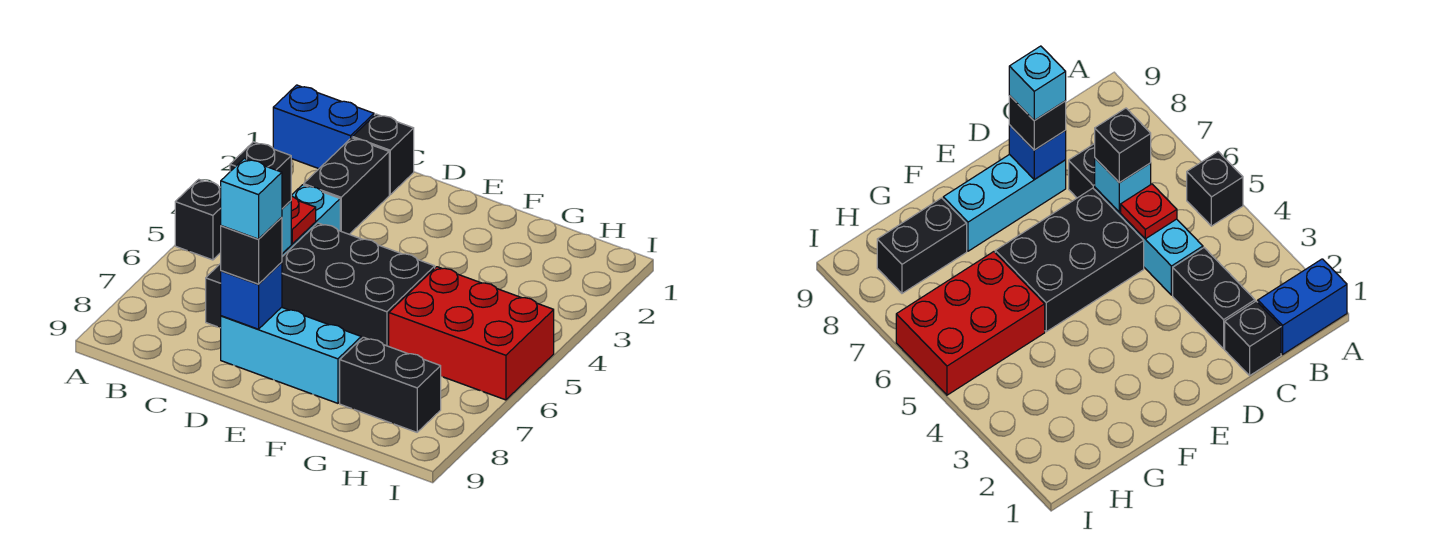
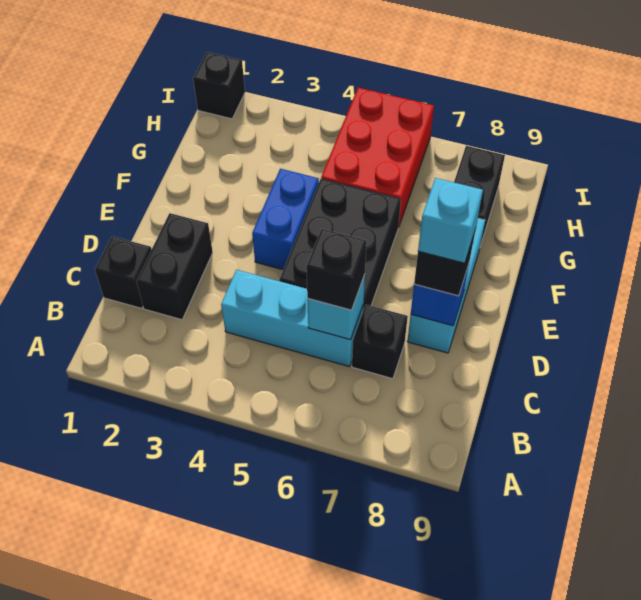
blue 1x2 brick [273,85,374,169] -> blue 1x2 brick moved to [252,169,319,270]
black 1x1 brick [175,179,221,260] -> black 1x1 brick moved to [193,52,245,119]
black 1x2 brick [304,138,389,234] -> black 1x2 brick turned to [136,213,213,320]
red 1x1 plate [291,196,316,244] -> none

